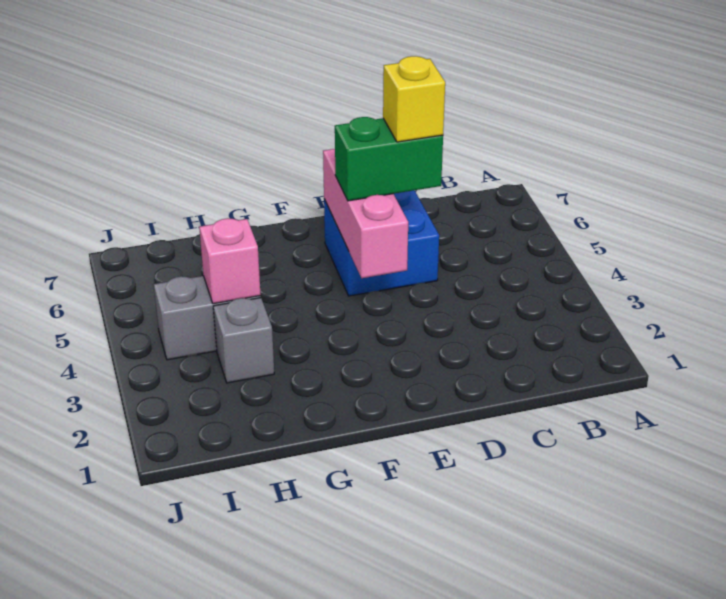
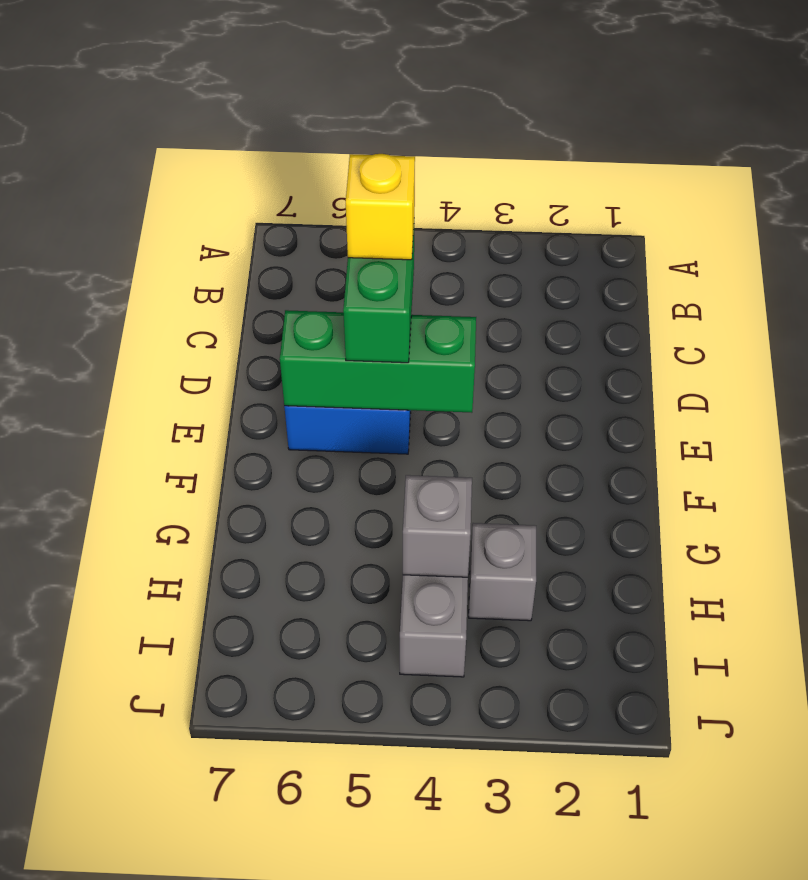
pink 1x3 brick [323,149,408,278] -> green 1x3 brick [280,310,476,413]
pink 1x1 brick [199,218,261,304] -> grey 1x1 brick [403,475,472,577]

